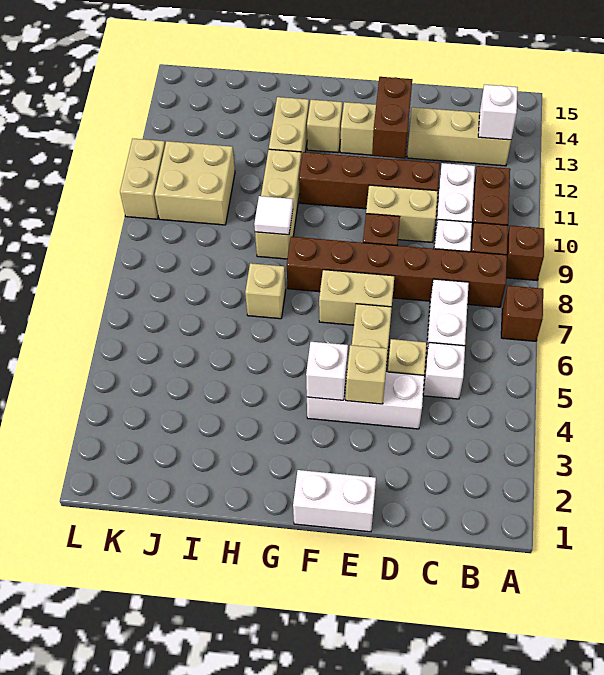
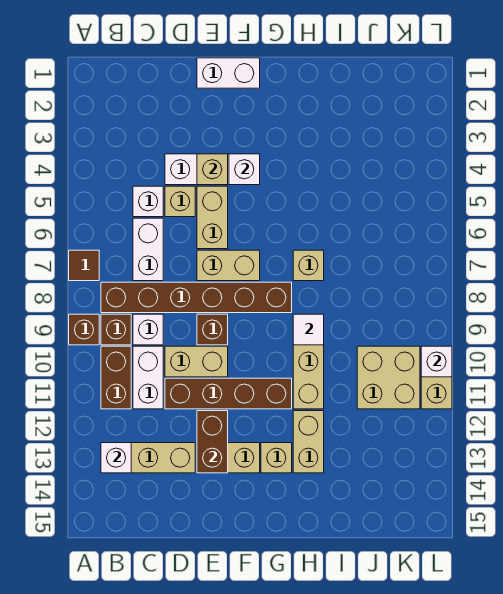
brown 1x1 brick [501,286,543,341] -> brown 1x1 tile [69,250,99,281]
none -> white 1x1 brick [421,346,452,377]

